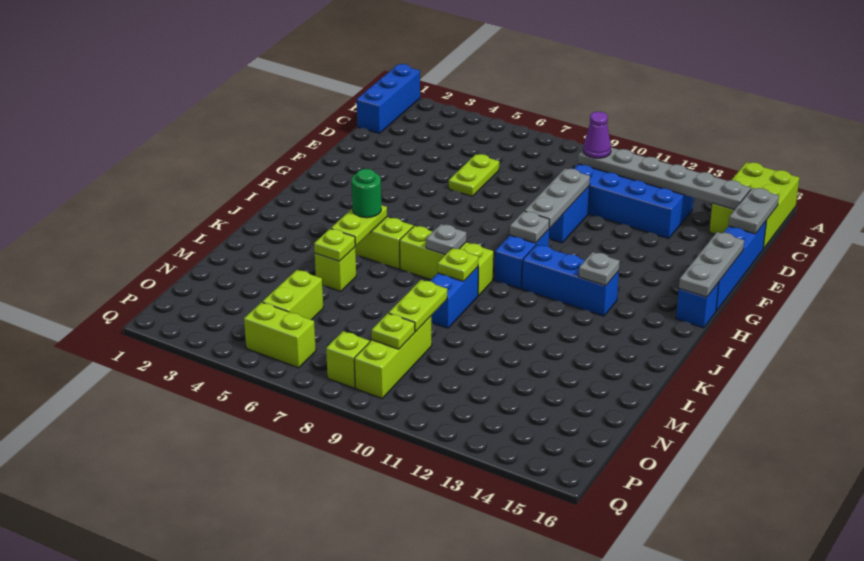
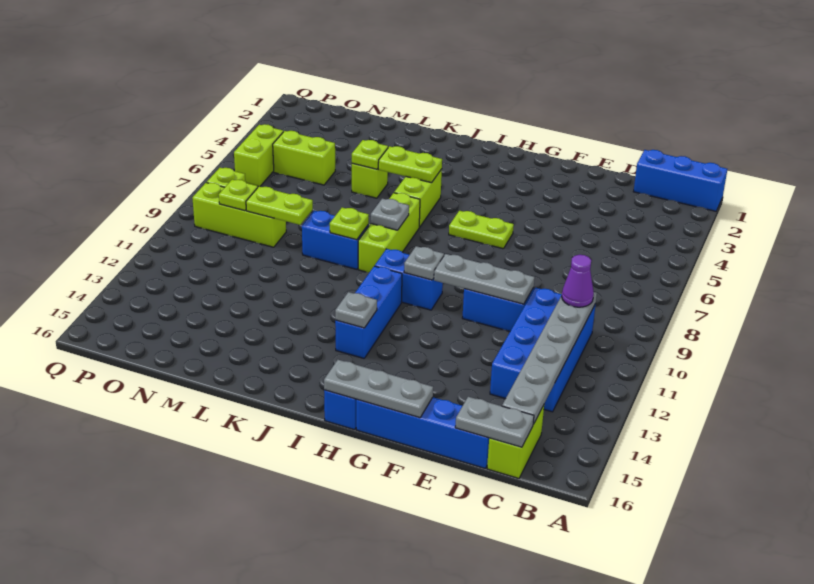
lime 2x3 brick [710,162,799,249] -> lime 1x2 brick [487,405,544,478]
lime 1x2 plate [449,154,499,197] -> lime 1x2 plate moved to [449,211,514,249]
green 1x1 round brick [352,169,381,218] -> none

